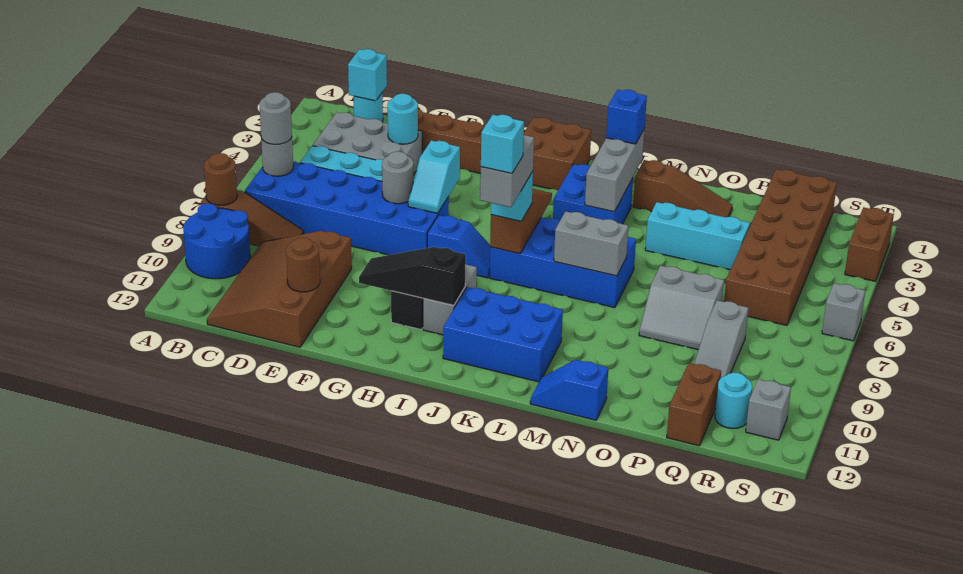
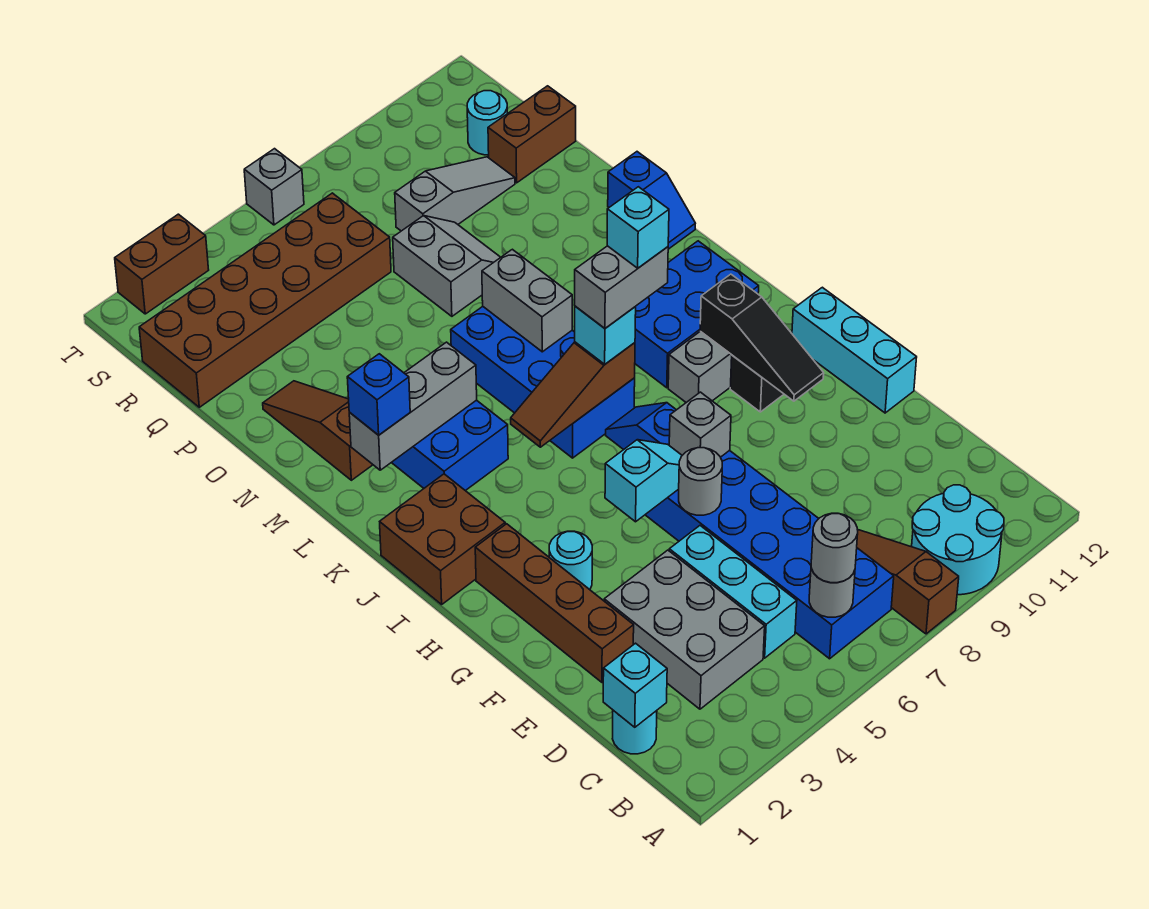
brown 1x1 round brick [204,153,237,205] -> none
blue 2x2 round brick [183,203,250,279] -> cyan 2x2 round brick [912,485,1004,595]
brown 3x4 slope [207,231,352,347] -> none
cyan 1x1 round brick [388,94,418,144] -> cyan 1x1 round brick moved to [549,531,592,590]
brown 1x1 round brick [286,238,320,292] -> none
blue 2x3 brick [443,287,563,382] -> blue 2x3 brick turned to [635,241,759,388]
cyan 1x3 brick [645,202,750,270] -> cyan 1x3 brick moved to [792,287,917,413]
grey 1x1 brick [746,379,791,440] -> grey 1x1 brick moved to [669,392,731,457]

